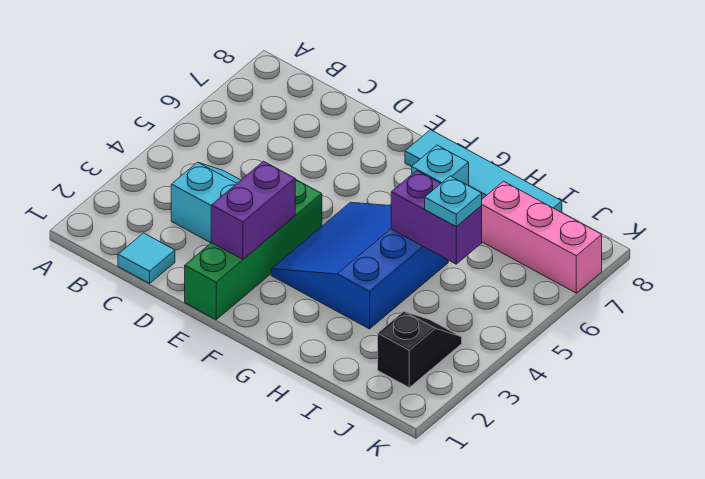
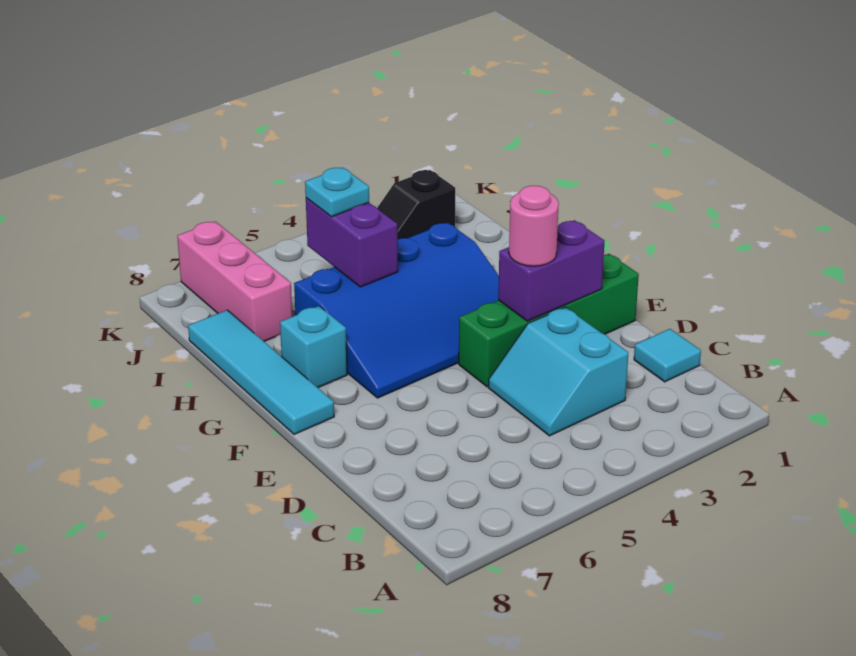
none -> pink 1x1 round brick [509,186,559,266]
blue 3x3 slope [271,202,448,329] -> blue 3x4 slope [294,223,499,398]

